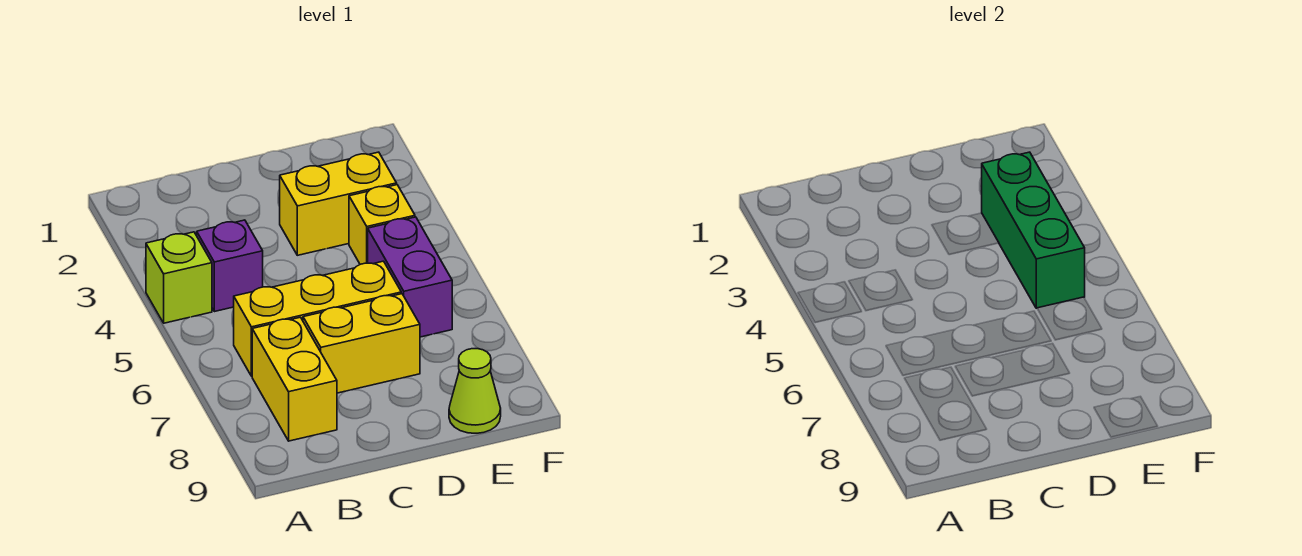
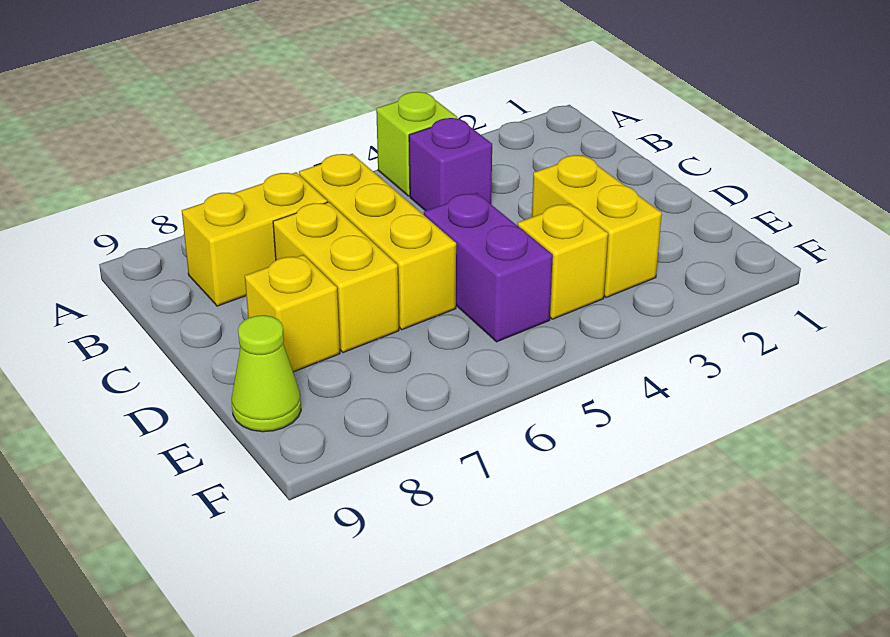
none -> yellow 1x1 brick [245,255,340,372]
green 1x3 brick [982,152,1085,308] -> none
purple 1x2 brick [368,217,452,337] -> purple 1x2 brick turned to [424,193,553,342]

